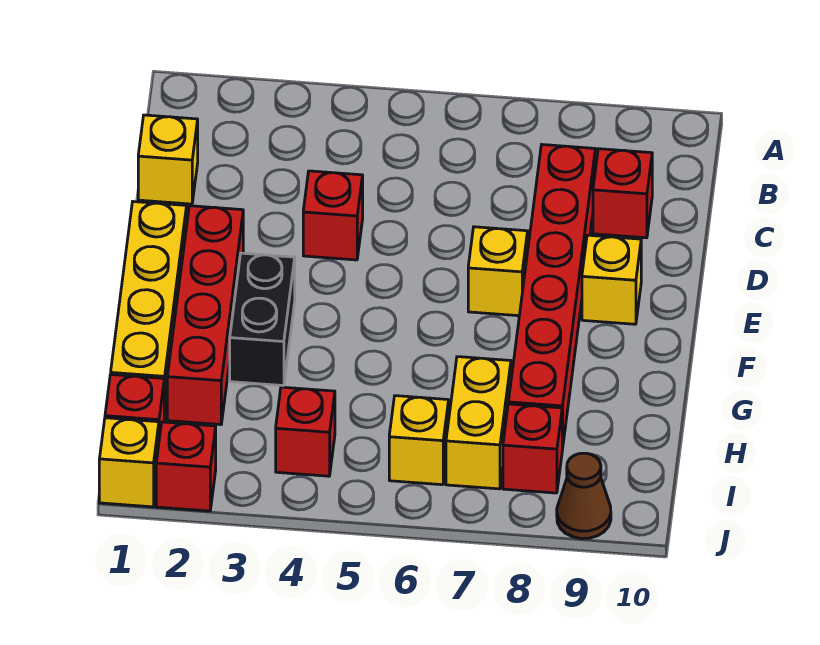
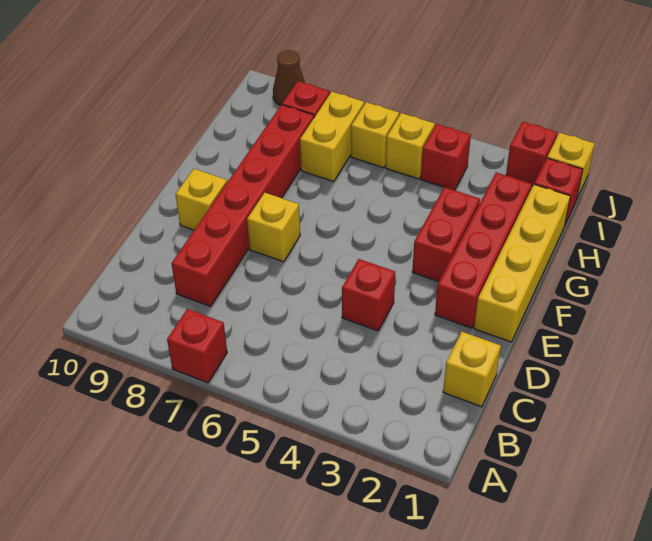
red 1x1 brick [593,149,652,238] -> red 1x1 brick moved to [167,309,227,383]
black 1x2 brick [230,253,295,386] -> red 1x2 brick [412,187,480,282]
none -> yellow 1x1 brick [386,113,435,179]

